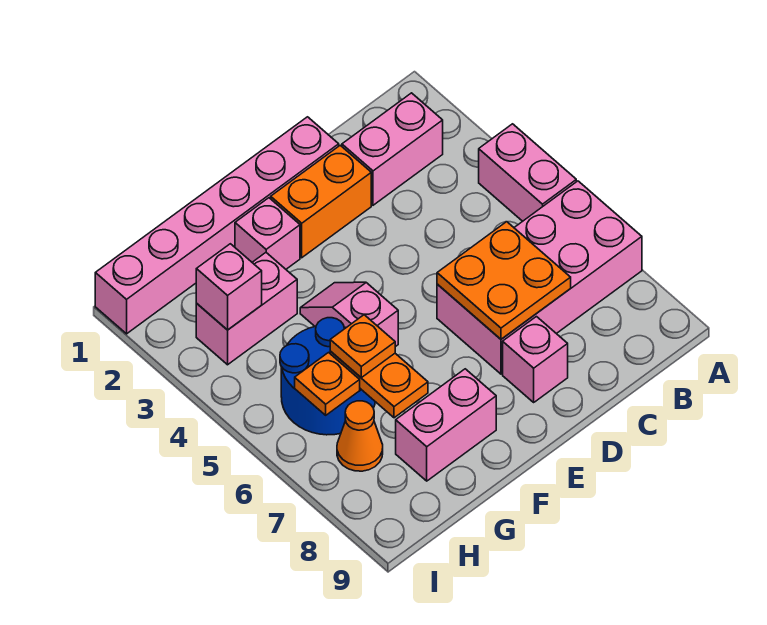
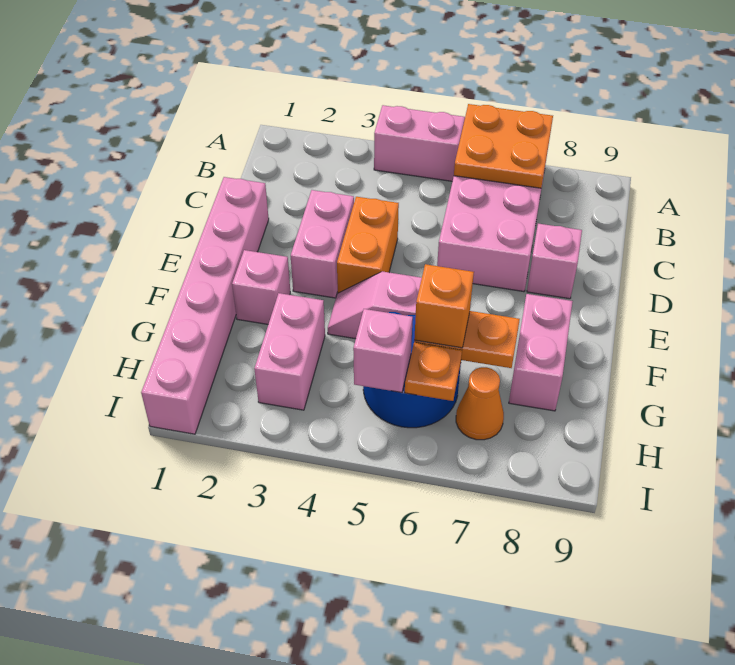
pink 1x2 brick [342,93,443,205] -> pink 1x2 brick moved to [291,190,354,298]
orange 2x2 plate [437,222,571,339] -> orange 2x2 plate moved to [454,104,553,188]
orange 1x2 brick [271,145,371,258] -> orange 1x2 brick moved to [337,197,399,293]
orange 1x1 plate [330,315,395,378] -> orange 1x1 brick [414,264,474,348]
pink 1x1 brick [196,244,262,330] -> pink 1x1 brick moved to [353,309,413,393]

